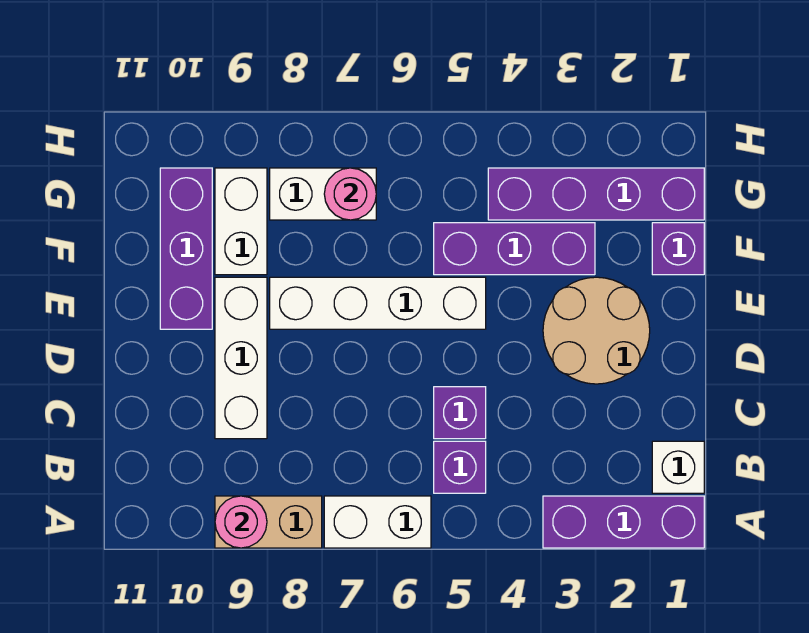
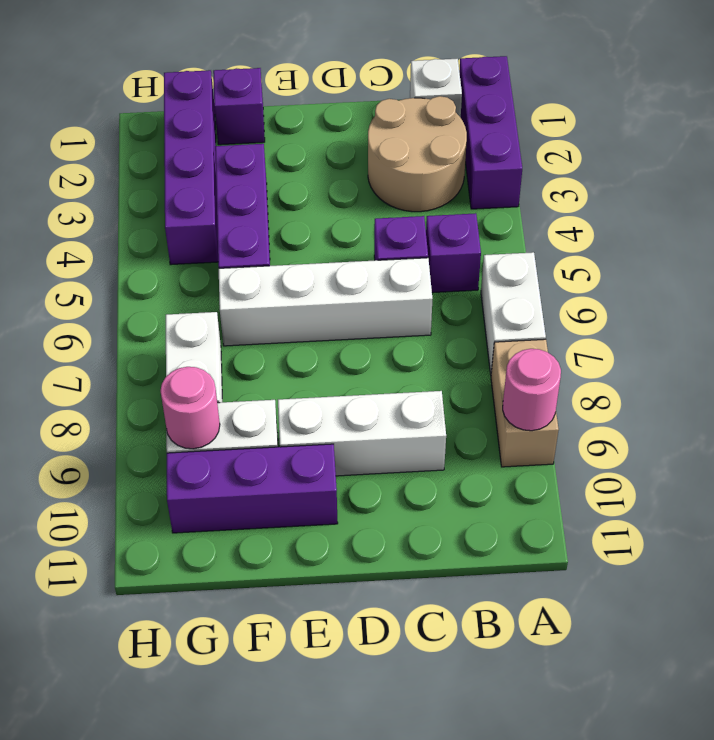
tan 2x2 round brick [543,277,650,384] -> tan 2x2 round brick moved to [368,96,467,212]
white 1x4 brick [270,277,486,329] -> white 1x4 brick turned to [219,258,432,346]
pink 1x1 round brick [324,168,376,220] -> pink 1x1 round brick moved to [160,367,220,449]

